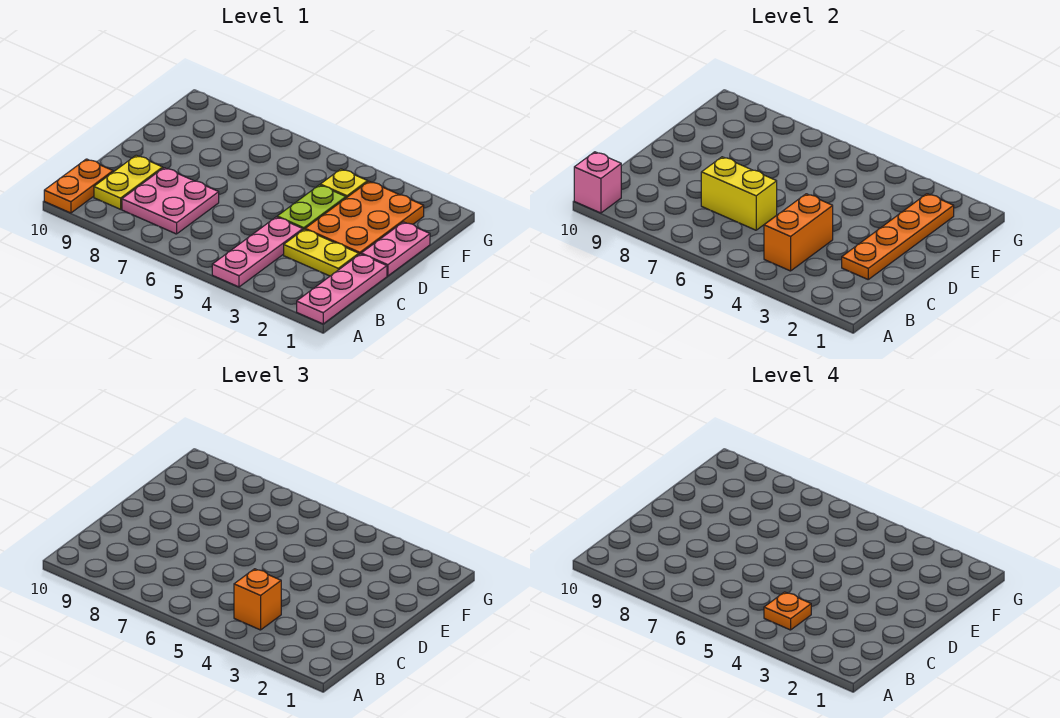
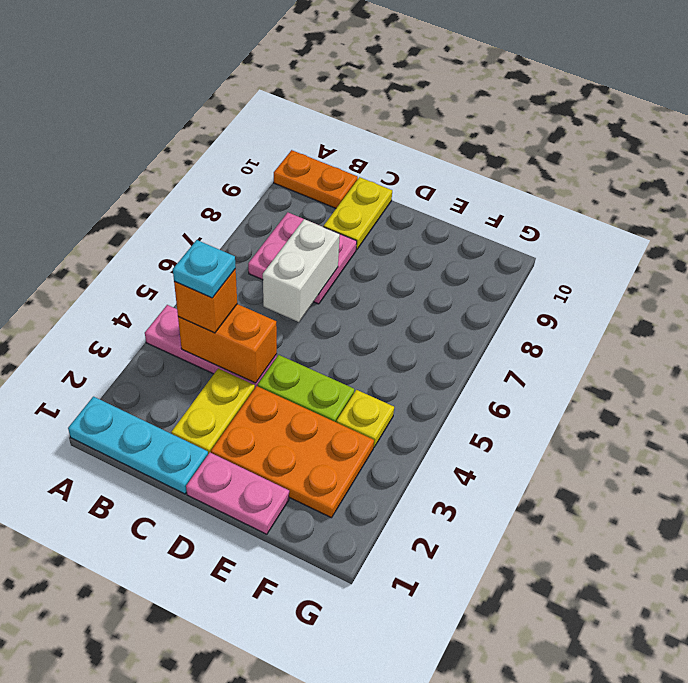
pink 1x3 plate [297,254,387,324] -> cyan 1x3 plate [68,397,208,494]
pink 1x1 brick [574,152,621,213] -> none
orange 1x1 plate [764,592,811,630] -> cyan 1x1 plate [173,240,236,298]
yellow 1x2 plate [94,155,163,209] -> yellow 1x2 plate turned to [324,177,392,250]
orange 1x4 plate [842,194,954,279] -> none
yellow 1x2 brick [701,157,777,230] -> white 1x2 brick [263,219,340,322]

